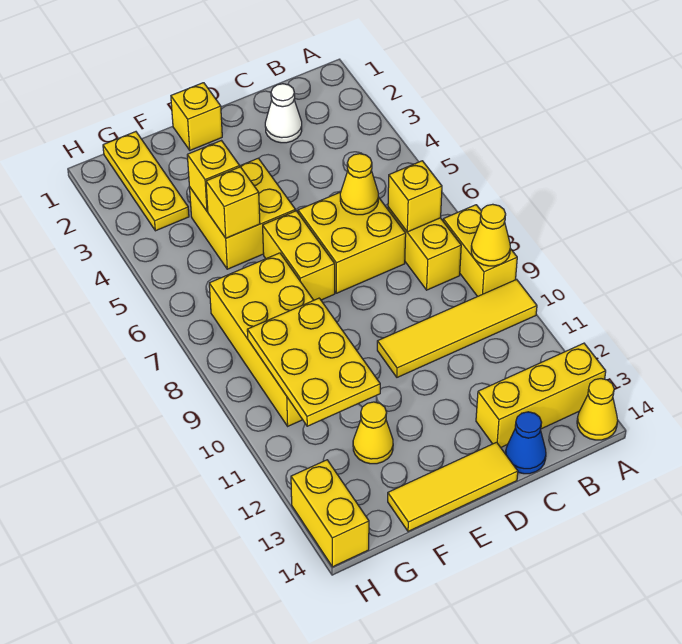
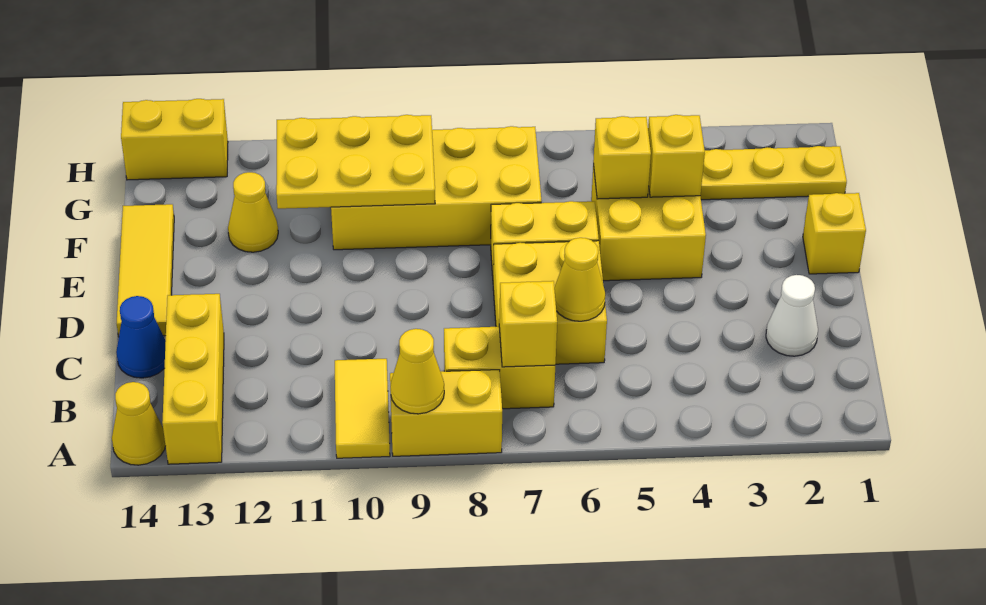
yellow 1x4 tile [377,279,537,377] -> yellow 1x2 tile [335,359,390,458]

